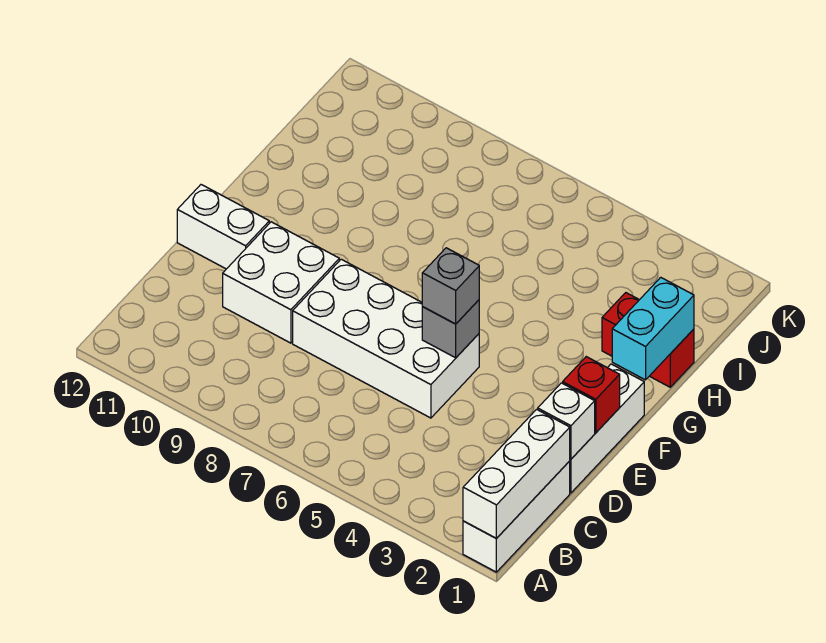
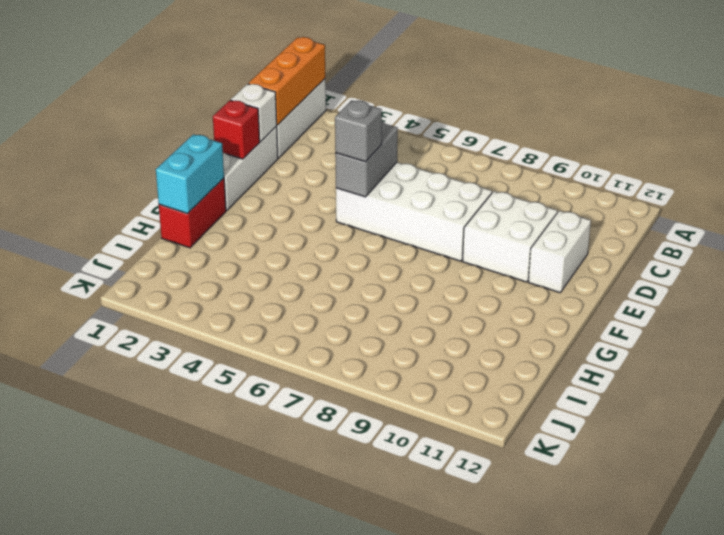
white 1x3 brick [463,409,570,539] -> orange 1x3 brick [248,37,325,125]
grey 1x1 brick [422,300,479,358] -> grey 1x2 brick [335,121,398,197]
white 1x2 brick [177,185,269,269] -> white 1x2 brick turned to [528,211,591,293]
red 1x2 brick [602,293,694,387] -> red 1x2 brick turned to [159,178,226,248]

